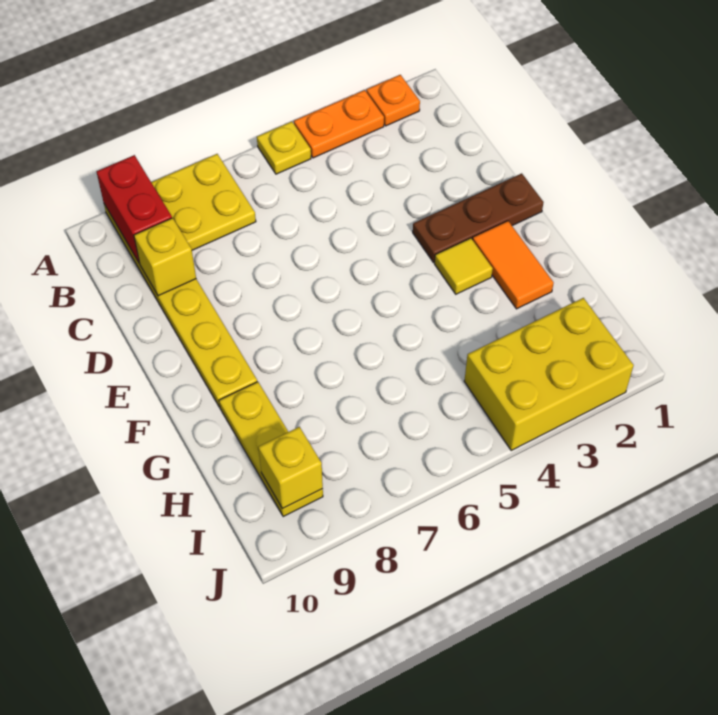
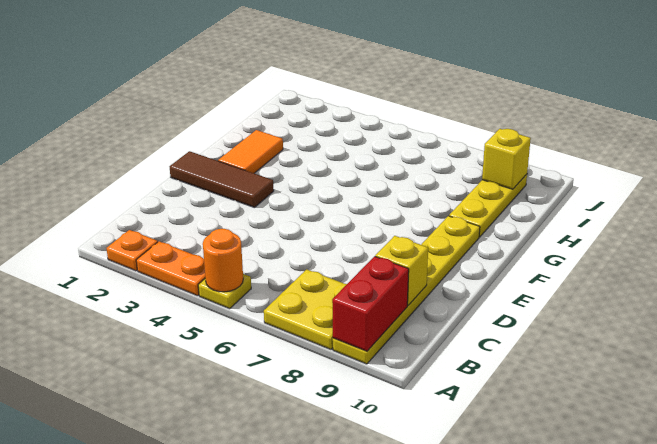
none -> orange 1x1 round brick [203,229,243,292]
brown 1x3 plate [413,173,544,262] -> brown 1x3 tile [169,151,274,208]
yellow 1x1 tile [435,238,493,294] -> none
yellow 2x3 brick [464,298,634,450] -> none

